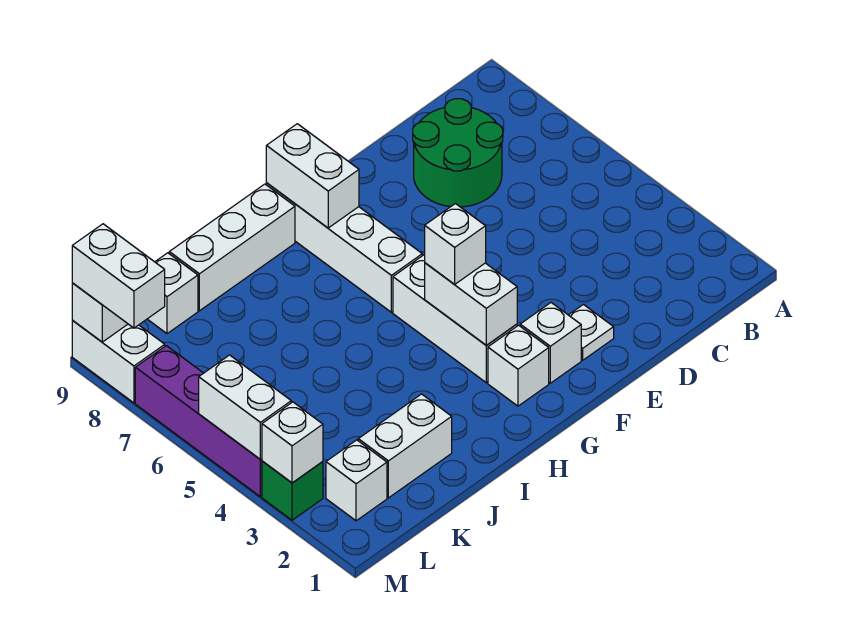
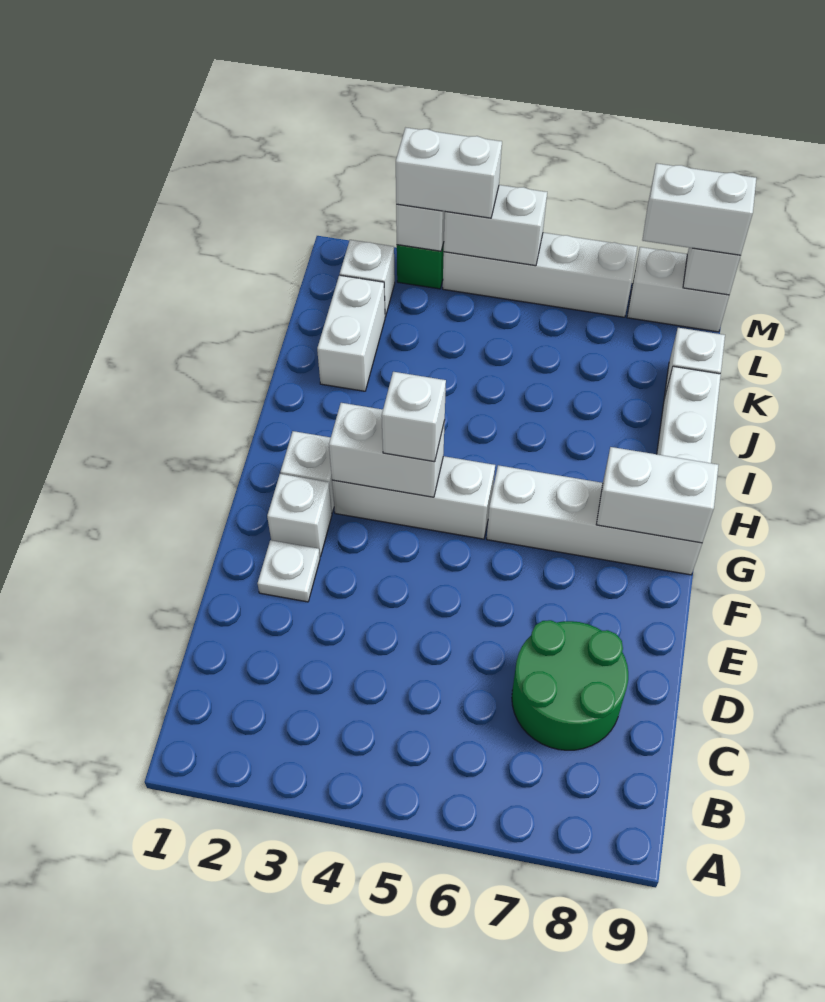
none -> white 1x2 brick [396,128,502,218]
purple 1x4 brick [135,346,262,497] -> white 1x4 brick [443,233,637,317]

